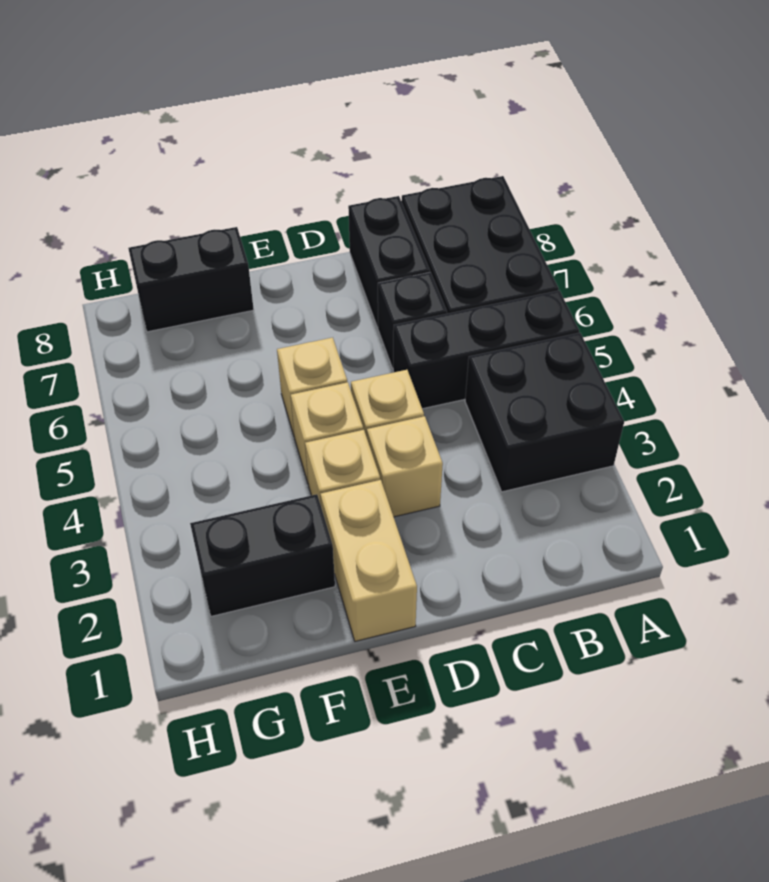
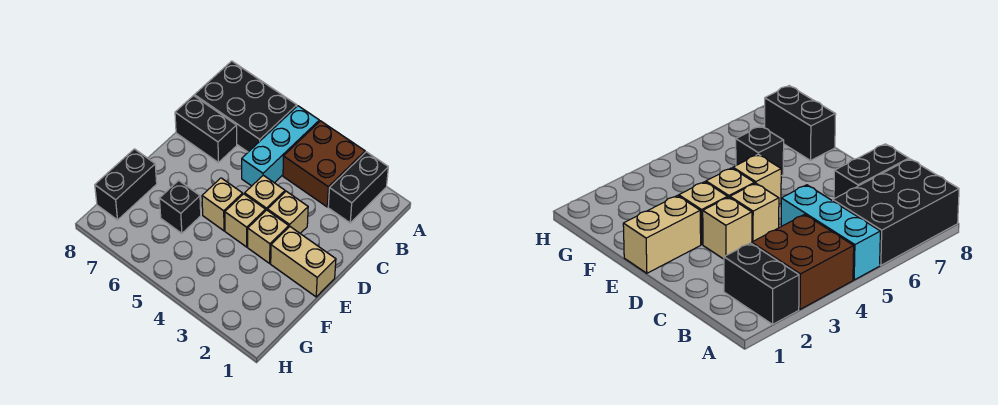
black 2x2 brick [465,333,624,492] -> brown 2x2 brick [283,121,365,207]
black 1x3 brick [393,290,579,409] -> cyan 1x3 brick [242,106,319,186]
black 1x1 brick [378,272,447,368] -> black 1x1 brick moved to [159,180,201,233]
black 1x2 brick [190,494,335,616] -> black 1x2 brick moved to [328,152,388,223]

